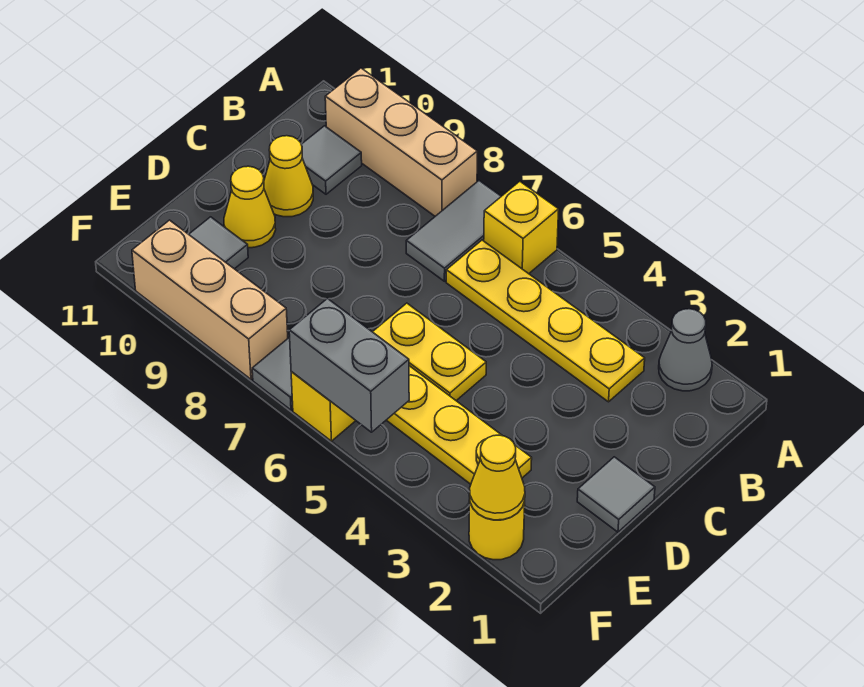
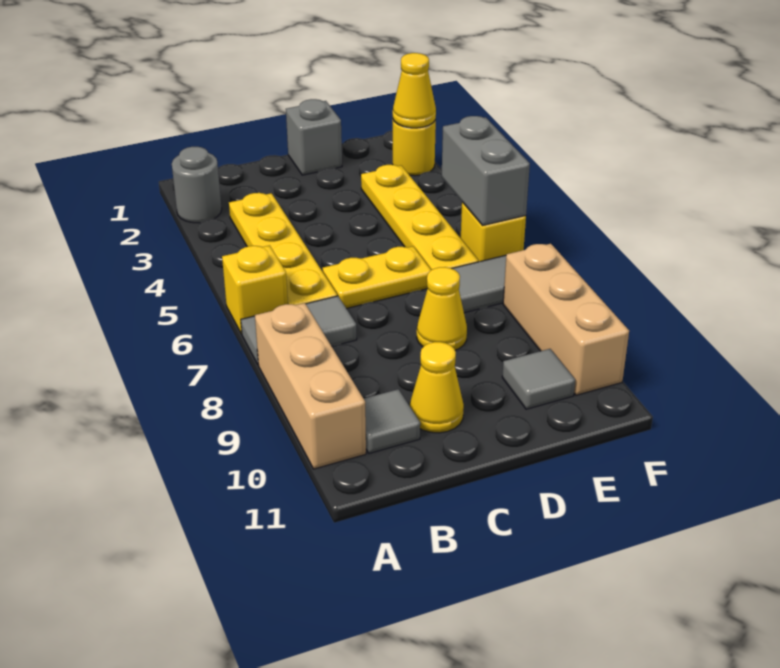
grey 1x1 cone [659,309,712,391] -> grey 1x1 round brick [172,147,222,223]
grey 1x1 tile [577,457,655,532] -> grey 1x1 brick [286,99,342,175]
yellow 1x2 plate [373,303,486,401] -> yellow 1x2 plate turned to [323,246,431,309]
yellow 1x1 cone [224,166,276,248] -> yellow 1x1 cone moved to [417,267,467,350]

